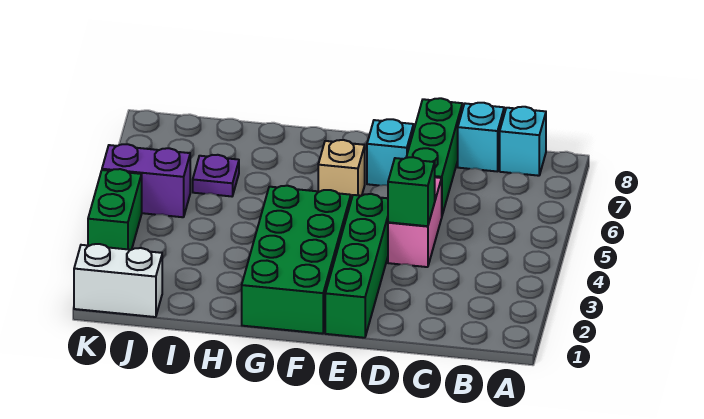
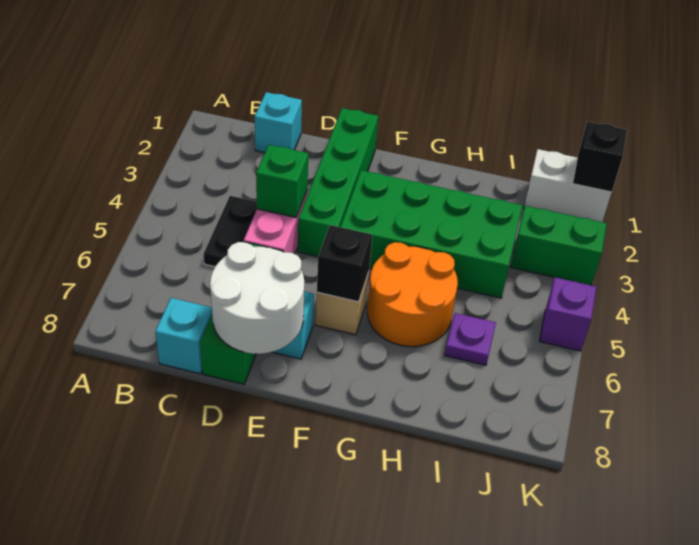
cyan 1x1 brick [500,107,546,176] -> cyan 1x1 brick moved to [255,92,302,153]
none -> black 1x2 plate [204,196,257,267]
none -> white 2x2 round brick [210,242,304,354]
green 2x4 brick [242,186,351,334] -> green 2x4 brick turned to [340,170,523,298]
none -> black 1x1 brick [317,225,372,302]
none -> orange 2x2 round brick [367,242,458,347]
purple 1x2 brick [102,144,190,217] -> purple 1x1 brick [540,277,597,351]
none -> black 1x1 brick [573,121,627,192]
green 1x2 brick [88,169,142,250] -> green 1x2 brick turned to [511,206,607,285]

